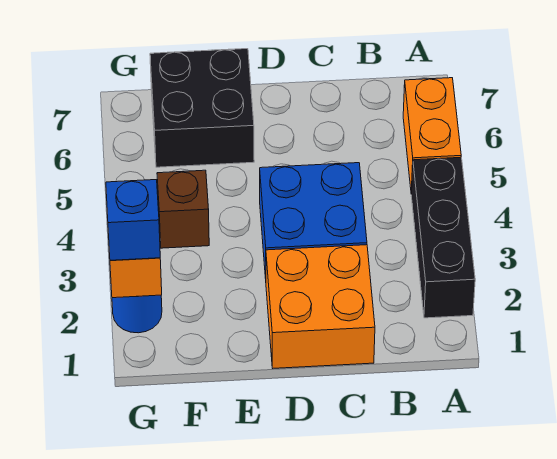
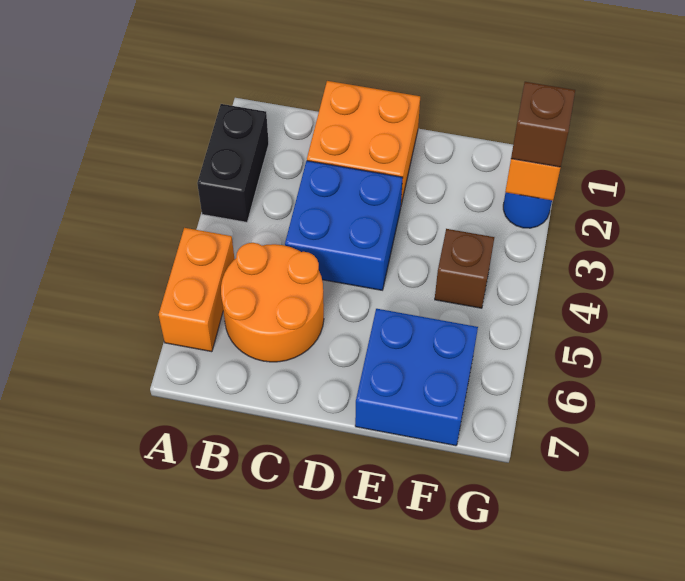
black 1x3 brick [411,157,475,318] -> black 1x2 brick [197,104,269,222]
none -> orange 2x2 round brick [221,243,324,362]
black 2x2 brick [150,49,254,167] -> blue 2x2 brick [355,309,478,446]
blue 1x1 brick [106,180,160,260] -> brown 1x1 brick [511,82,575,167]

